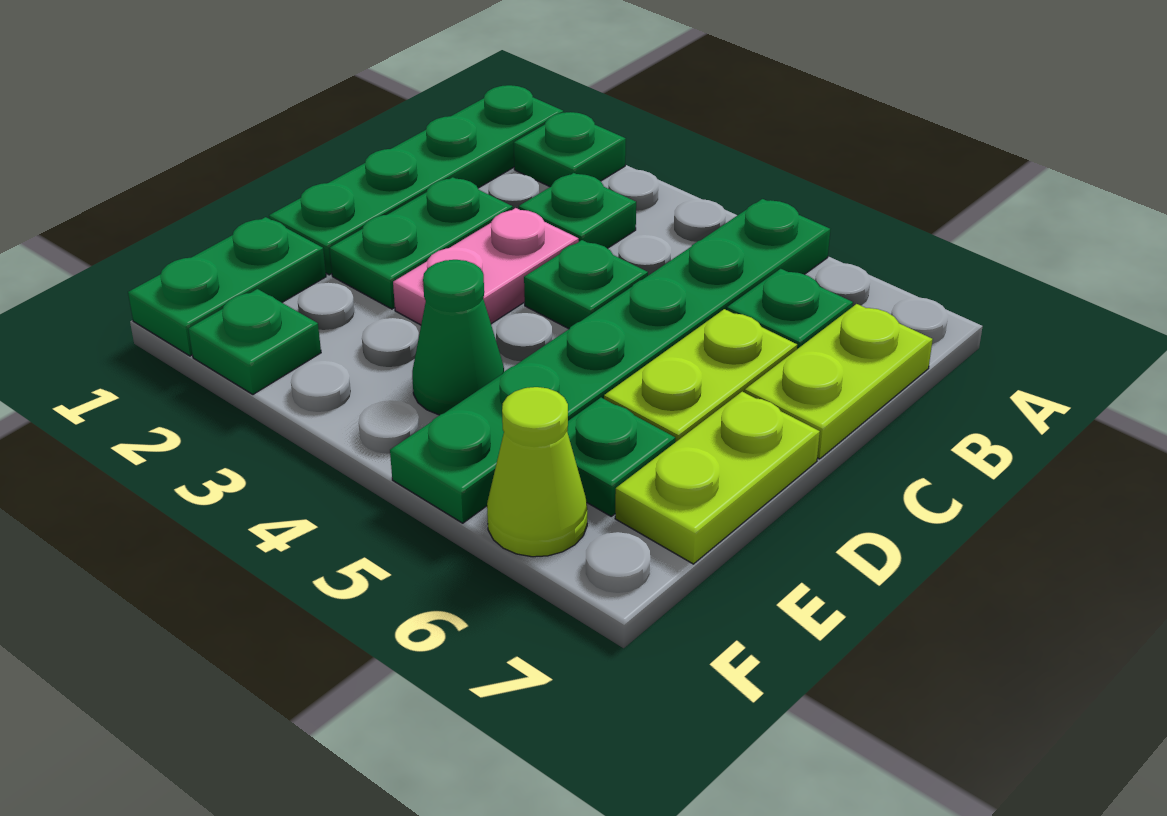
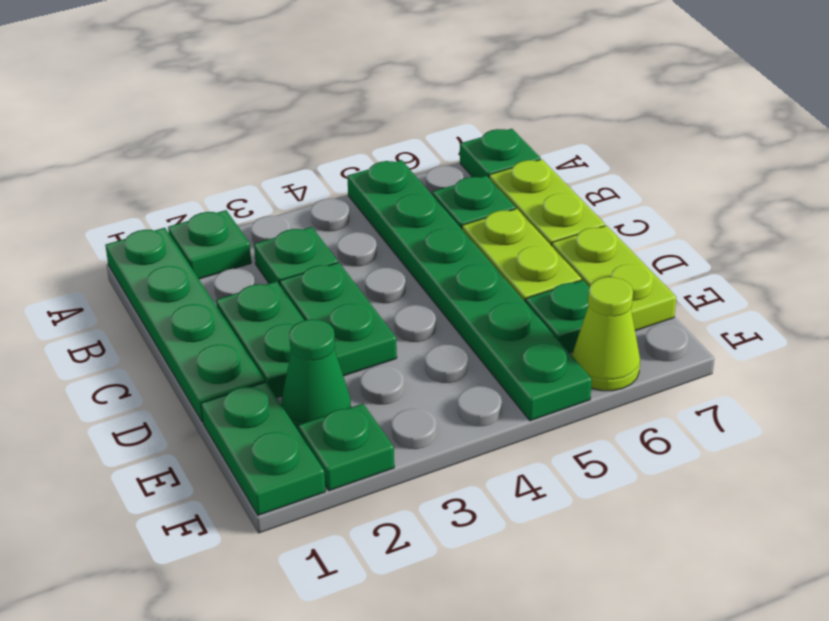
pink 1x2 plate [393,208,579,325] -> green 1x2 plate [280,263,397,376]
green 1x1 plate [524,240,648,329] -> green 1x1 plate moved to [460,129,541,178]
green 1x1 cone [412,260,504,415] -> green 1x1 cone moved to [281,319,351,431]

